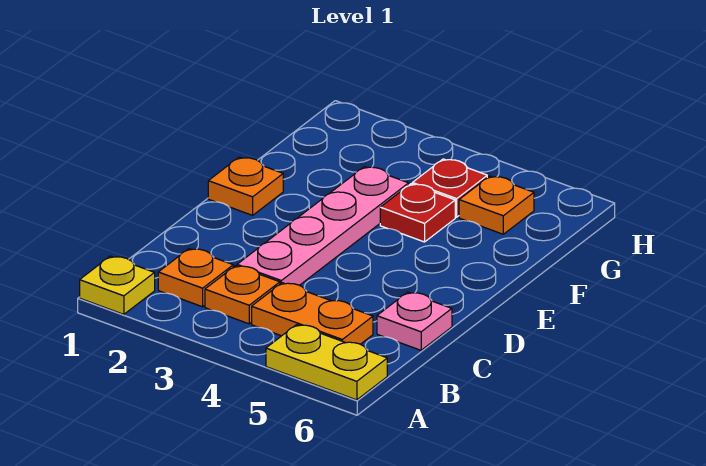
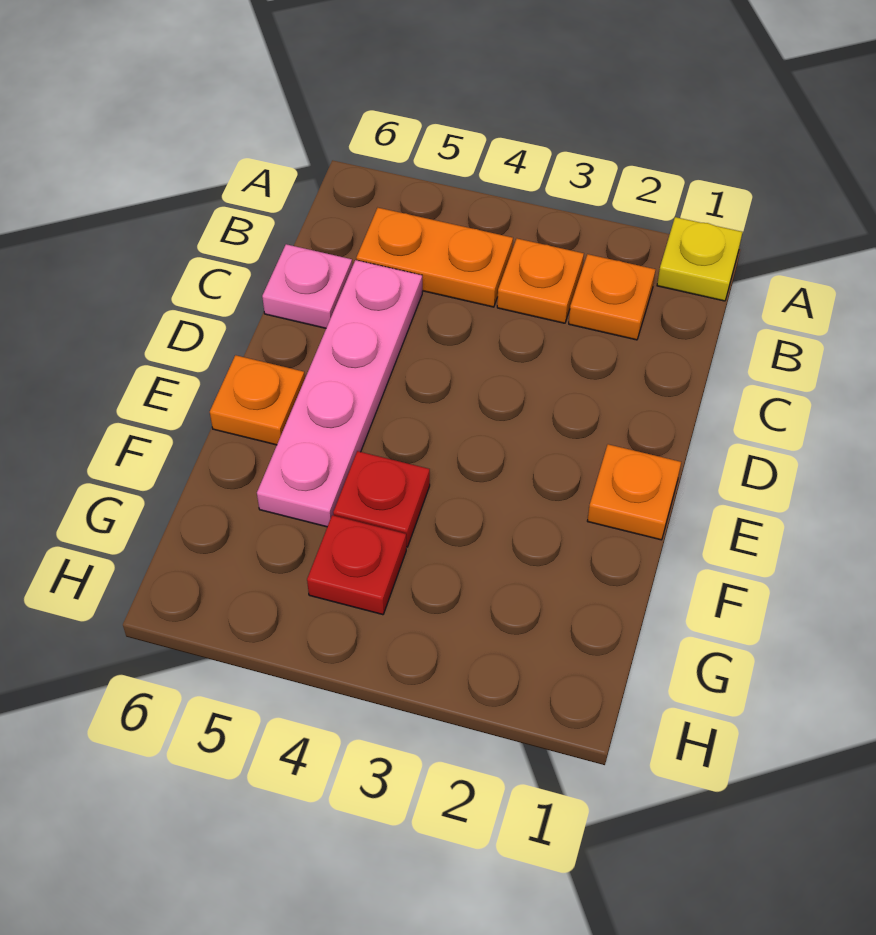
yellow 1x2 plate [266,325,387,400] -> none
pink 1x4 plate [237,167,409,285] -> pink 1x4 plate moved to [257,260,422,527]
orange 1x1 plate [459,176,534,234] -> orange 1x1 plate moved to [210,355,305,445]

